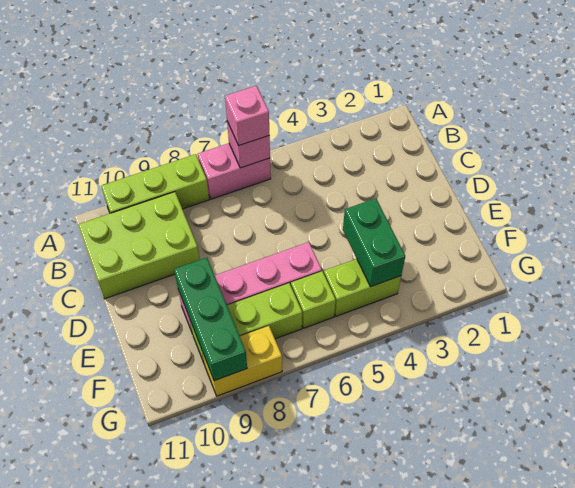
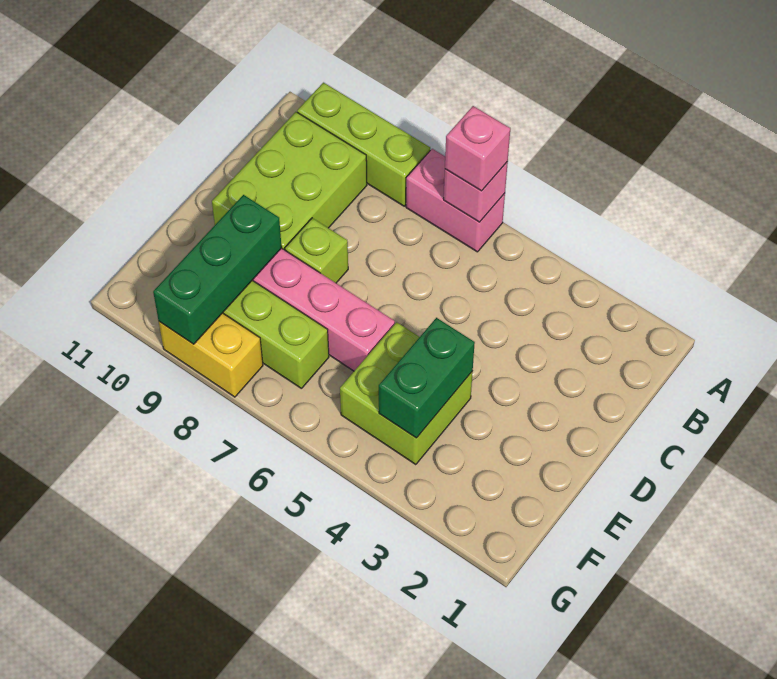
lime 2x3 brick [78,192,200,299] -> lime 2x3 brick turned to [212,112,367,250]
lime 1x2 brick [324,259,401,316] -> lime 2x2 brick [340,322,473,465]
lime 1x1 brick [291,271,336,328] -> lime 1x1 brick moved to [285,218,348,283]

